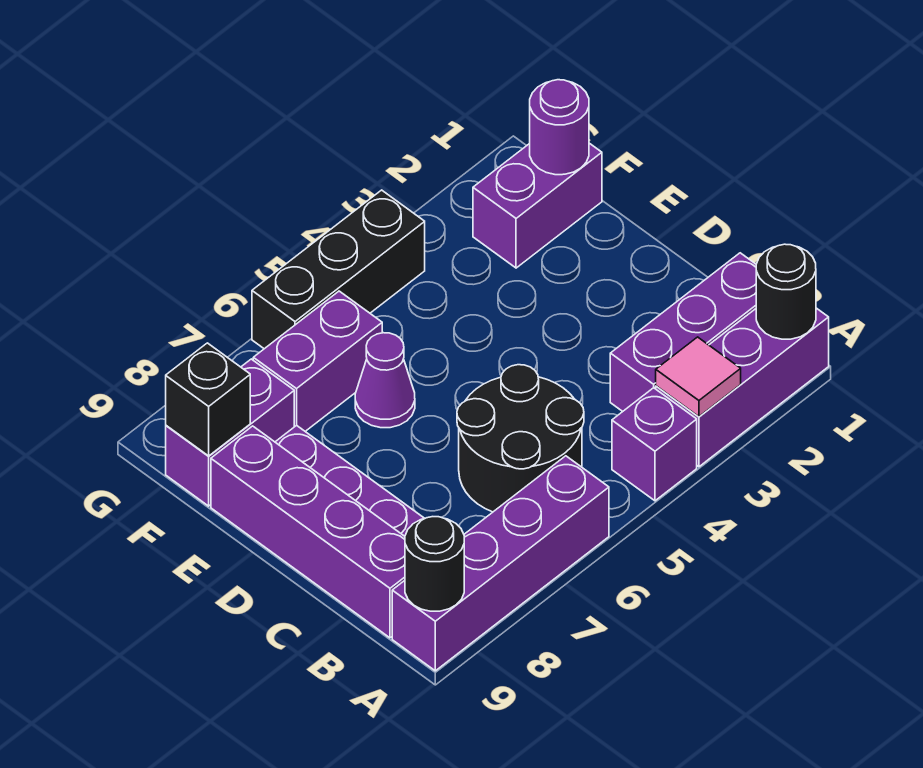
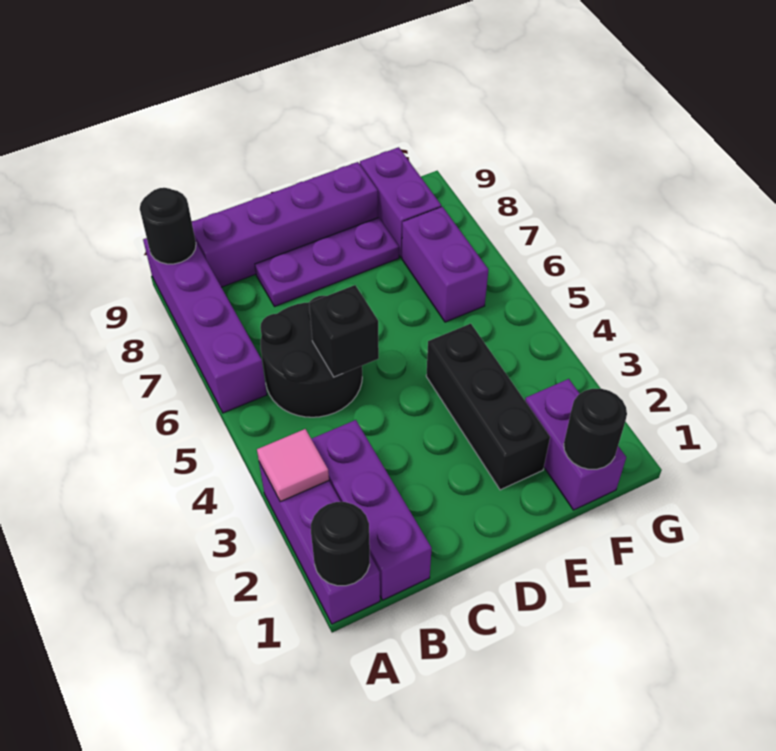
purple 1x1 brick [612,388,697,501] -> none
purple 1x1 cone [355,333,415,428] -> none
purple 1x1 round brick [530,80,589,175] -> black 1x1 round brick [564,389,627,469]
black 1x1 brick [166,343,250,456] -> black 1x1 brick moved to [309,285,379,377]
black 1x3 brick [252,190,425,349] -> black 1x3 brick moved to [426,324,550,490]

